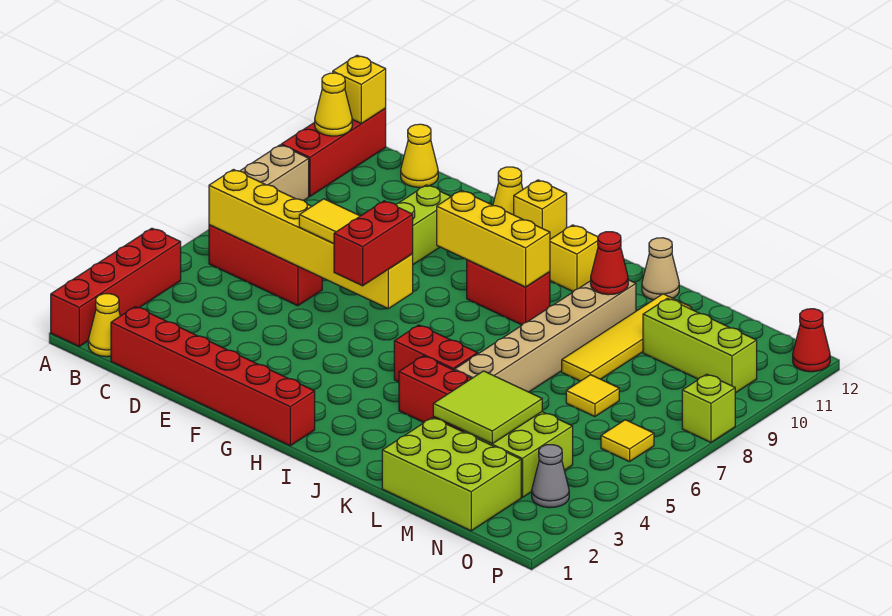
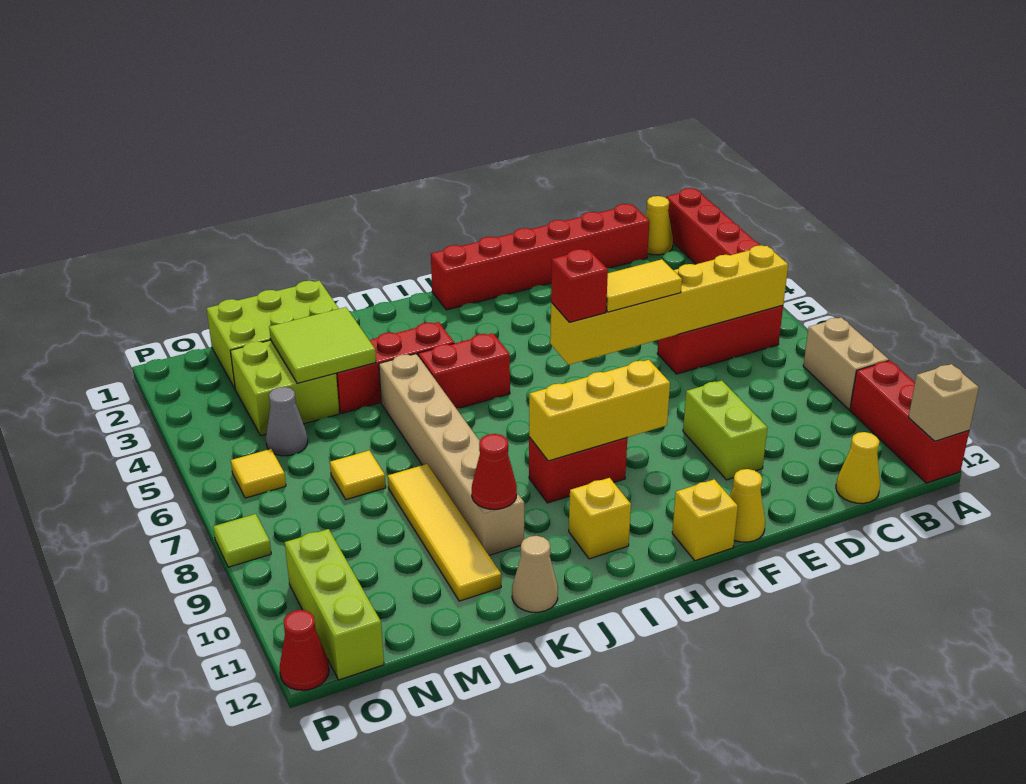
yellow 1x1 cone [315,73,352,136] -> none
yellow 1x1 brick [333,55,386,124] -> tan 1x1 brick [908,364,979,441]
red 1x2 brick [334,201,413,286] -> red 1x1 brick [551,249,608,322]
lime 1x3 brick [643,298,757,393] -> lime 1x3 brick turned to [285,529,384,680]
grey 1x1 cone [532,445,569,508] -> grey 1x1 cone moved to [266,387,308,456]
lime 1x1 brick [682,374,735,442] -> lime 1x1 tile [213,514,271,567]

